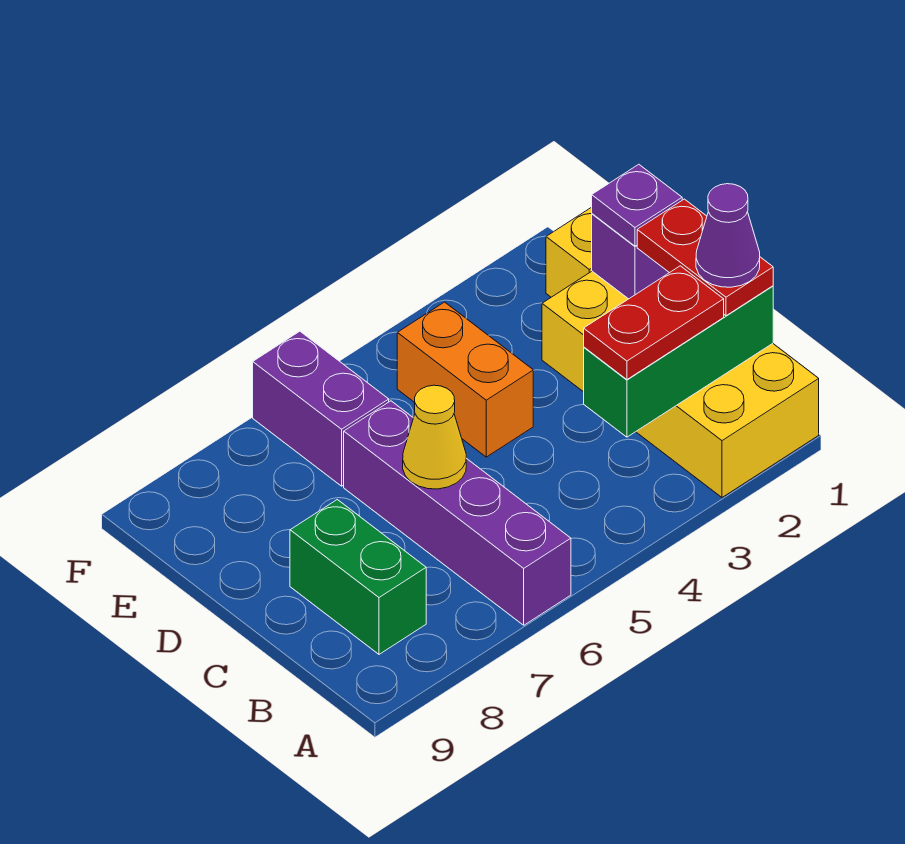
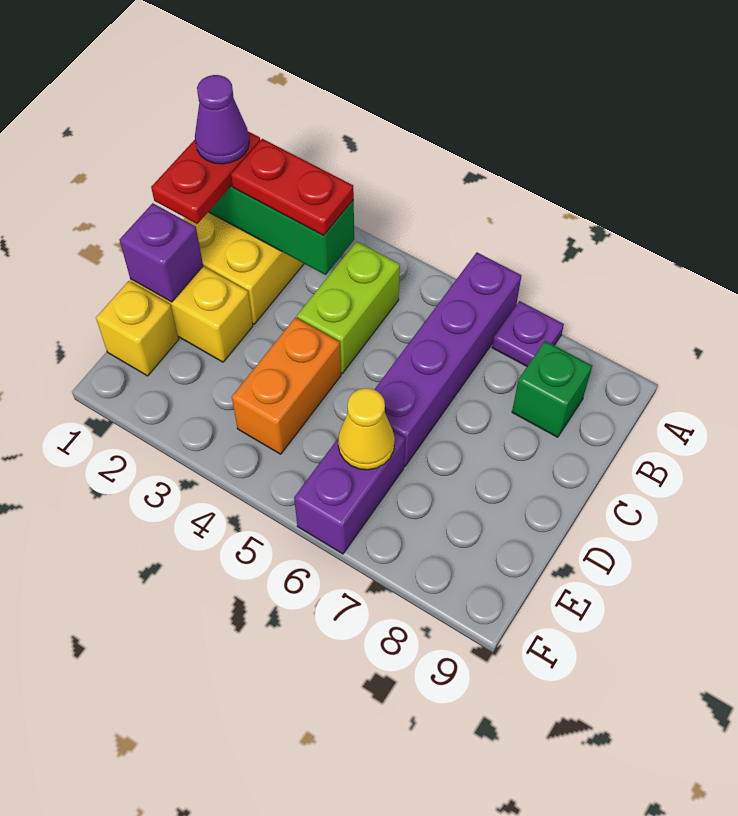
none -> lime 1x2 brick [297,241,400,373]
green 1x2 brick [290,500,426,654] -> green 1x1 brick [512,341,592,437]
yellow 1x1 cone [403,385,466,489] -> yellow 1x1 cone moved to [338,388,395,470]
purple 1x1 plate [592,164,682,246] -> purple 1x1 plate moved to [492,301,564,366]

